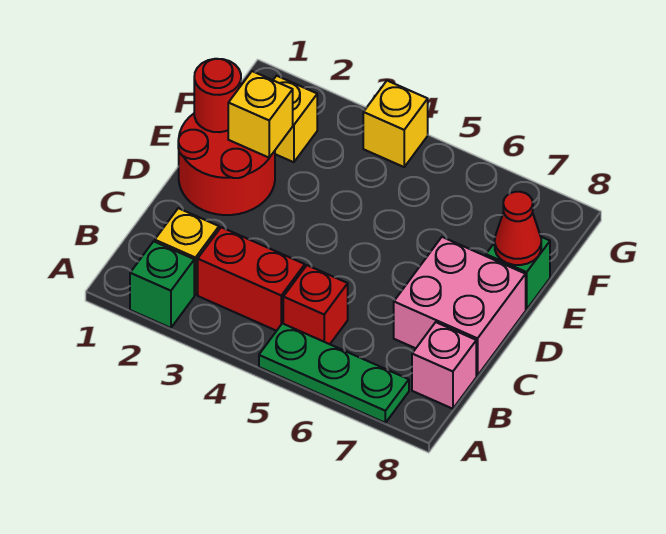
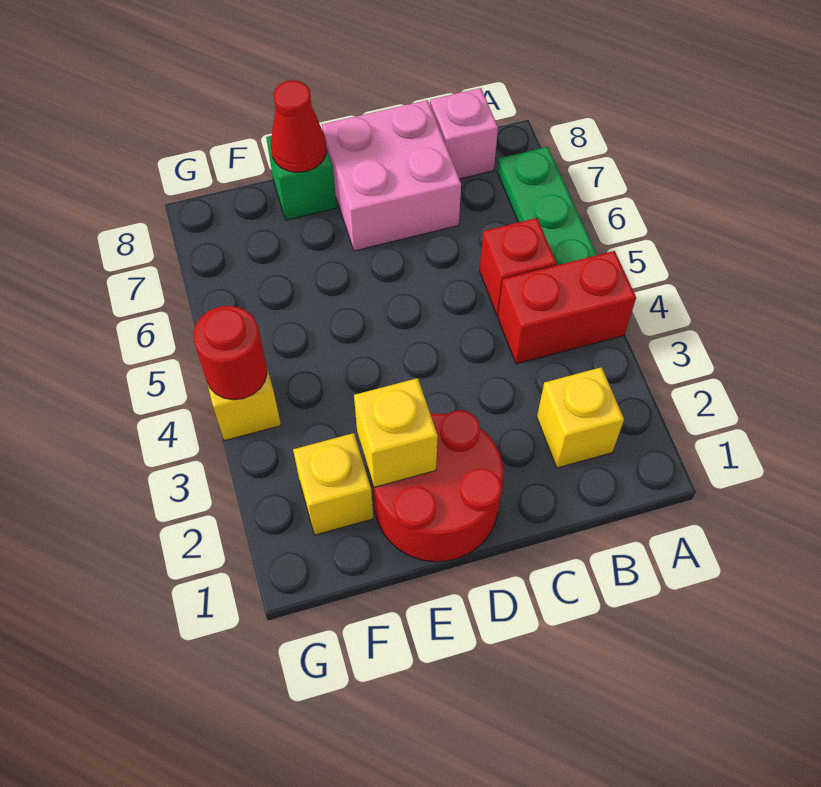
green 1x1 brick [130,241,194,328] -> none
red 1x2 brick [198,227,305,331] -> red 1x2 brick turned to [498,251,636,364]
red 1x1 round brick [194,59,241,132] -> red 1x1 round brick moved to [193,306,267,400]

